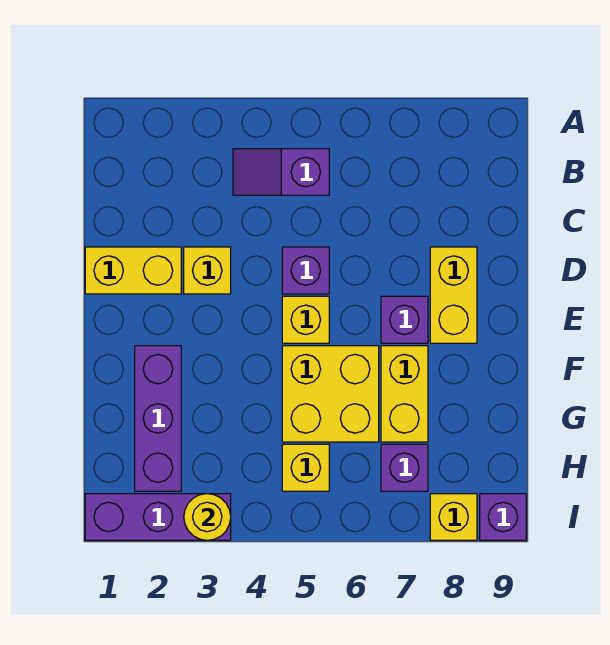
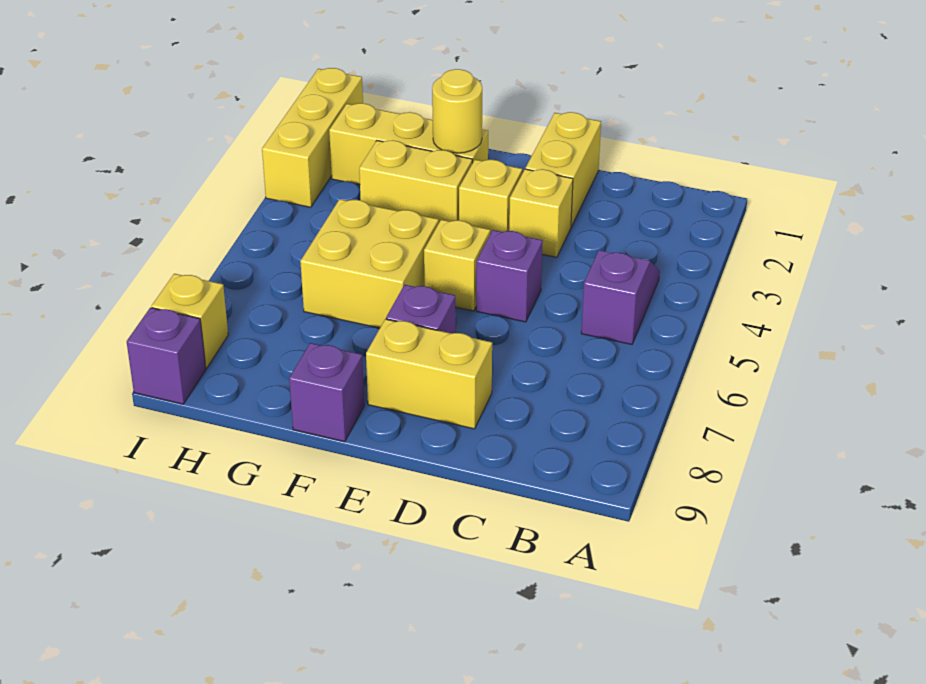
purple 1x3 brick [135,346,181,491] -> yellow 1x3 brick [329,103,488,185]
yellow 1x2 brick [381,346,428,442] -> yellow 1x2 brick moved to [359,140,472,222]
yellow 1x1 brick [282,444,329,491] -> yellow 1x1 brick moved to [459,160,522,234]
purple 1x1 brick [381,444,428,491] -> purple 1x1 brick moved to [289,343,364,442]
purple 1x3 brick [85,494,231,540] -> yellow 1x3 brick [262,68,363,207]
yellow 1x1 round brick [184,494,231,540] -> yellow 1x1 round brick moved to [432,69,482,153]

